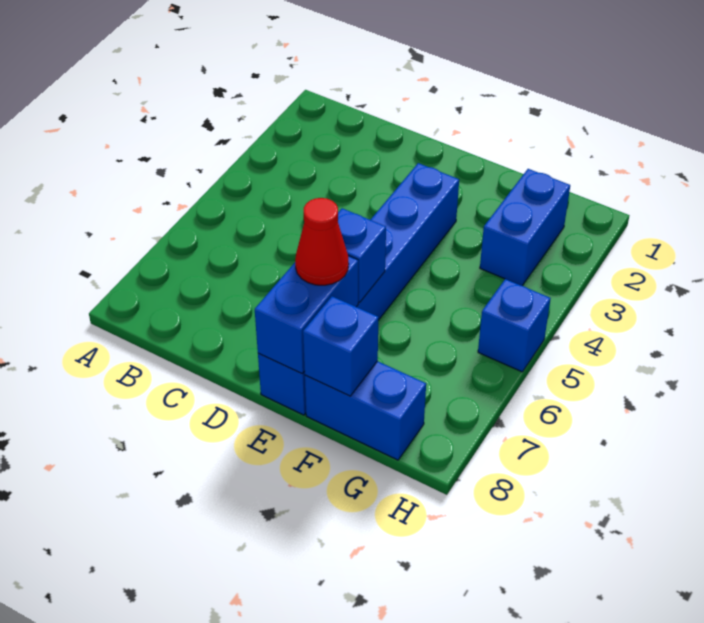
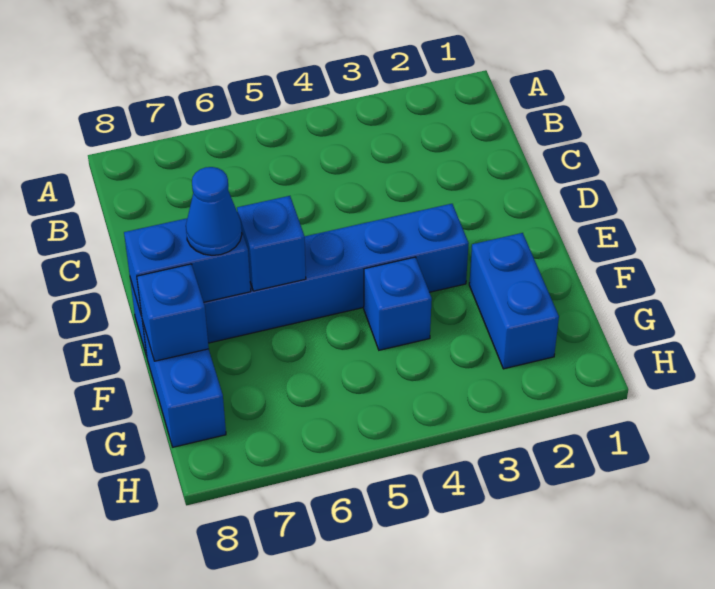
red 1x1 cone [295,198,349,285] -> blue 1x1 cone [186,167,242,255]
blue 1x2 brick [480,169,570,286] -> blue 1x2 brick turned to [469,233,559,369]
blue 1x1 brick [478,279,551,372] -> blue 1x1 brick moved to [364,257,432,350]

